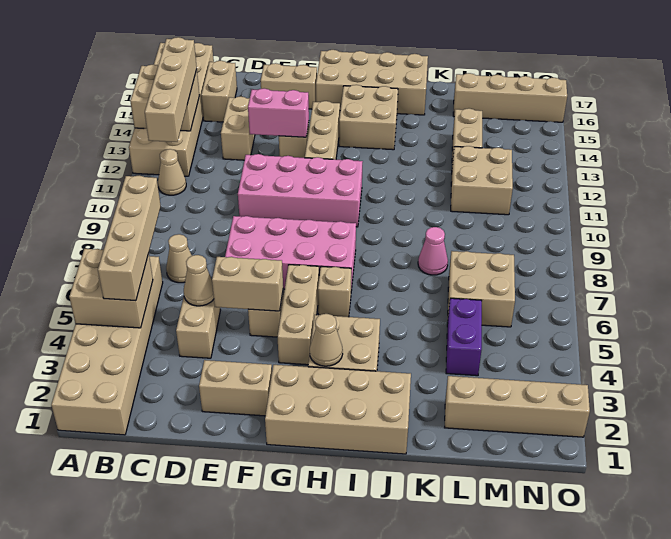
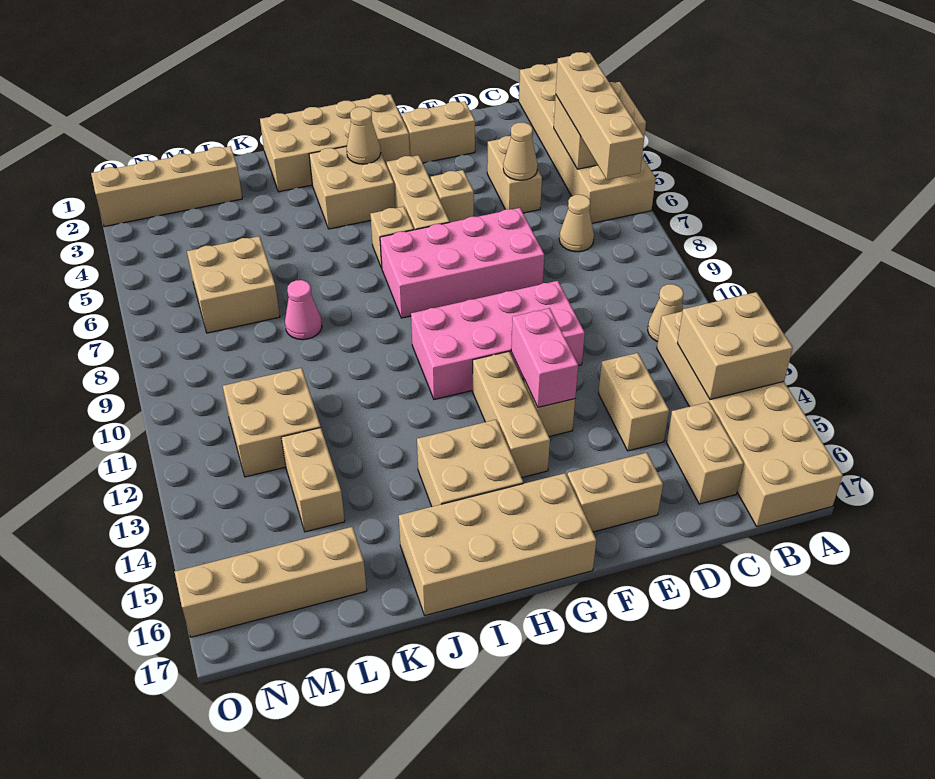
tan 1x4 brick [145,37,197,142] -> none
tan 1x2 brick [212,257,283,311] -> none
pink 1x2 brick [248,88,309,137] -> pink 1x2 brick turned to [511,308,578,407]
purple 1x2 brick [446,298,482,376] -> none

